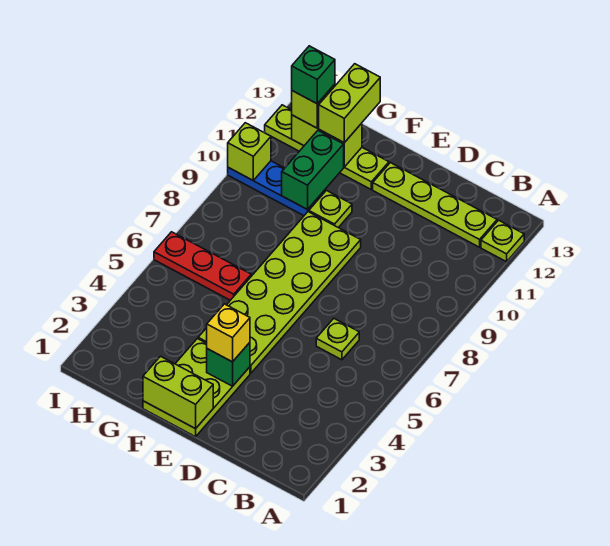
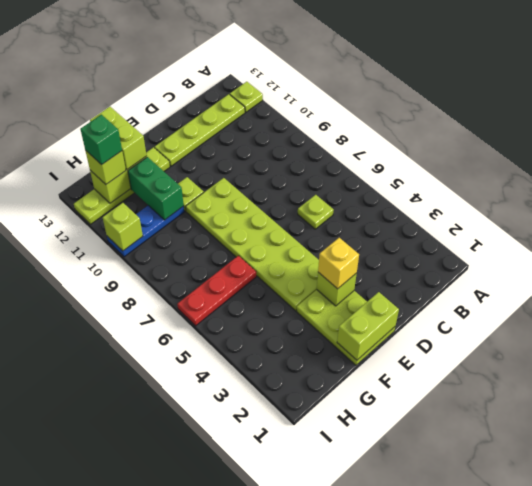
green 1x1 brick [207,343,250,386] -> lime 1x1 brick [317,272,357,306]

